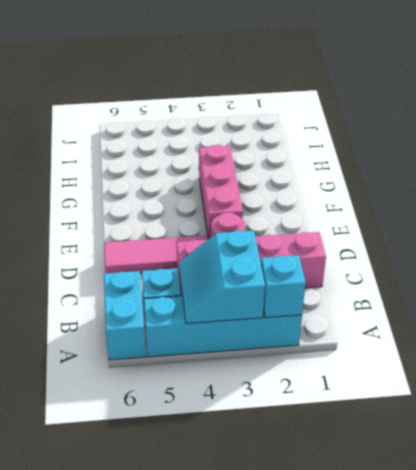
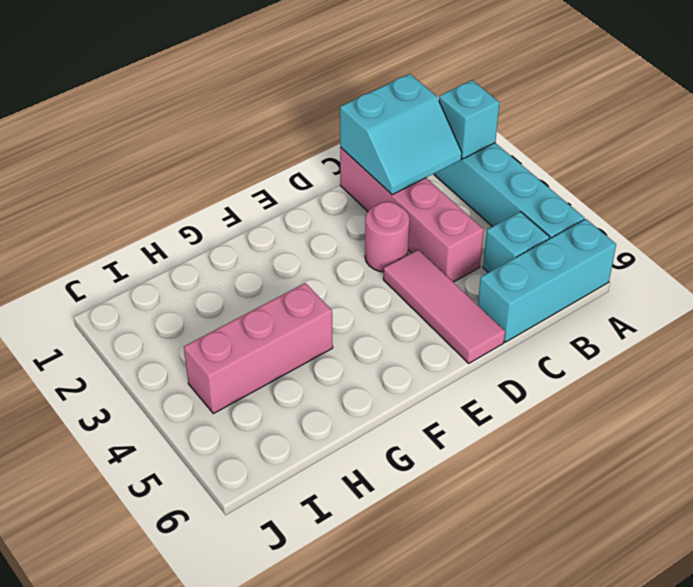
cyan 2x2 slope [179,230,265,324] -> cyan 2x2 slope moved to [340,74,462,195]
cyan 1x2 brick [104,271,146,360] -> cyan 1x3 brick [478,219,616,342]
pink 1x3 brick [199,145,243,239] -> pink 1x3 brick moved to [184,283,333,414]

